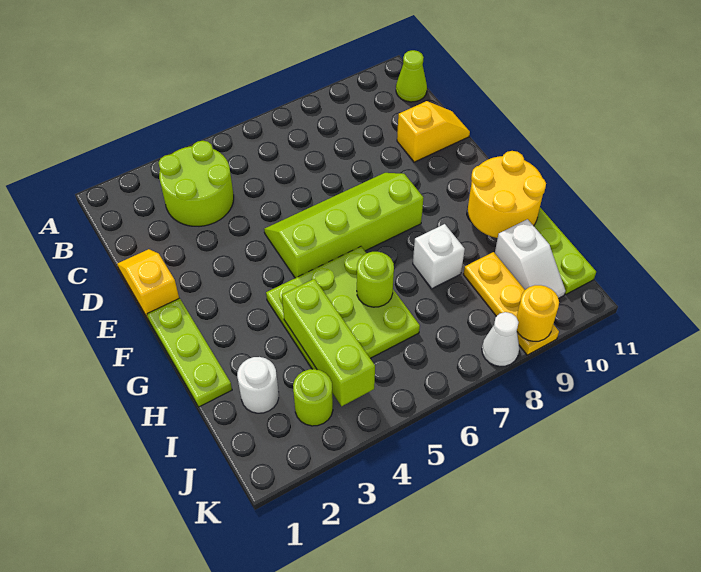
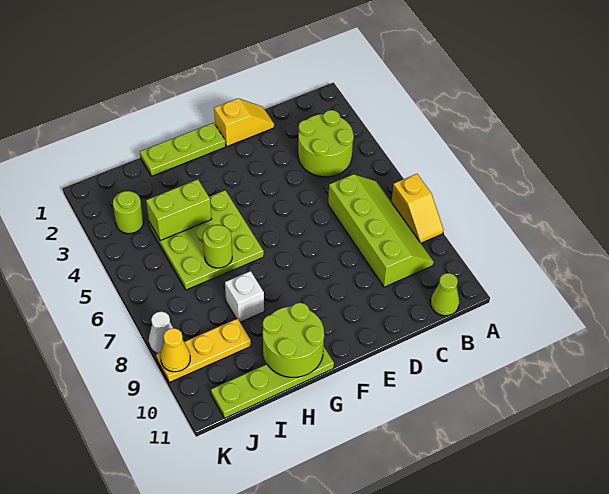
yellow 1x2 slope [397,101,470,162] -> yellow 1x2 slope moved to [392,174,444,243]
lime 2x4 slope [264,173,423,278] -> lime 2x4 slope moved to [328,174,434,287]
yellow 2x2 round brick [468,151,546,238] -> lime 2x2 round brick [263,303,324,377]
lime 1x3 brick [282,279,375,406] -> lime 1x2 brick [146,179,212,241]
white 1x1 round brick [237,357,279,413] -> none
white 1x2 slope [495,219,565,298] -> none
yellow 1x1 round brick [517,285,559,341] -> yellow 1x1 cone [161,328,190,372]

